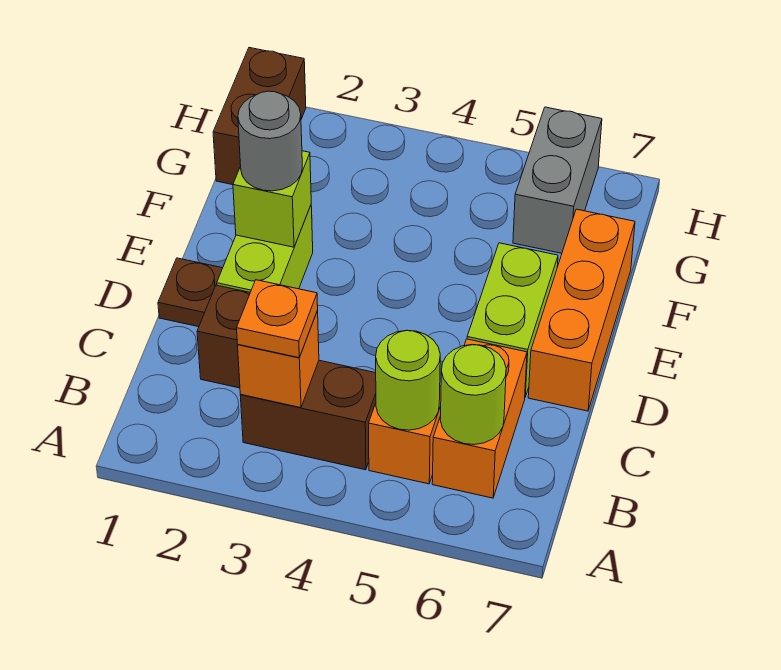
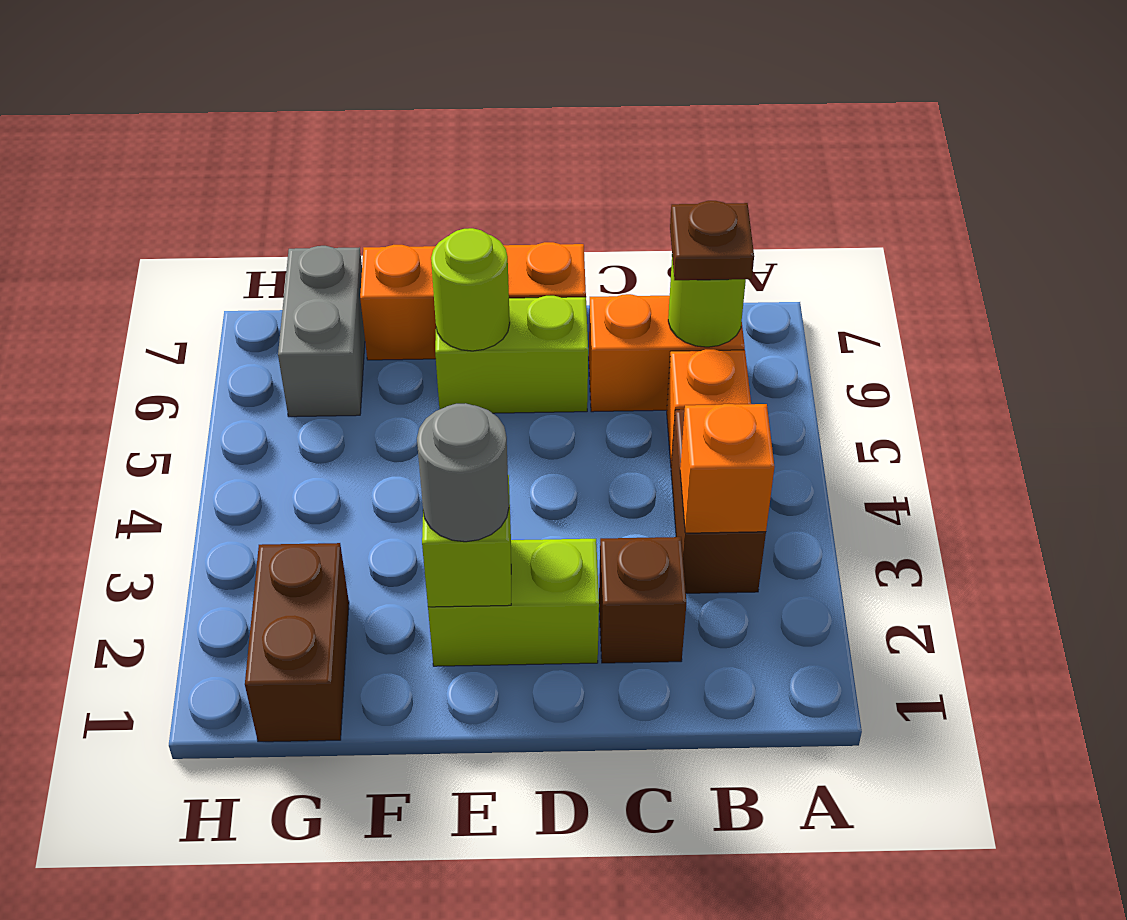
orange 1x1 plate [237,280,318,358] -> none
lime 1x1 round brick [376,330,440,430] -> lime 1x1 round brick moved to [431,228,510,351]
brown 1x1 plate [158,258,223,327] -> brown 1x1 plate moved to [670,201,754,280]
brown 1x2 brick [213,48,306,185] -> brown 1x2 brick turned to [245,543,349,742]
grey 1x2 brick [513,107,602,253] -> grey 1x2 brick turned to [278,246,365,417]

